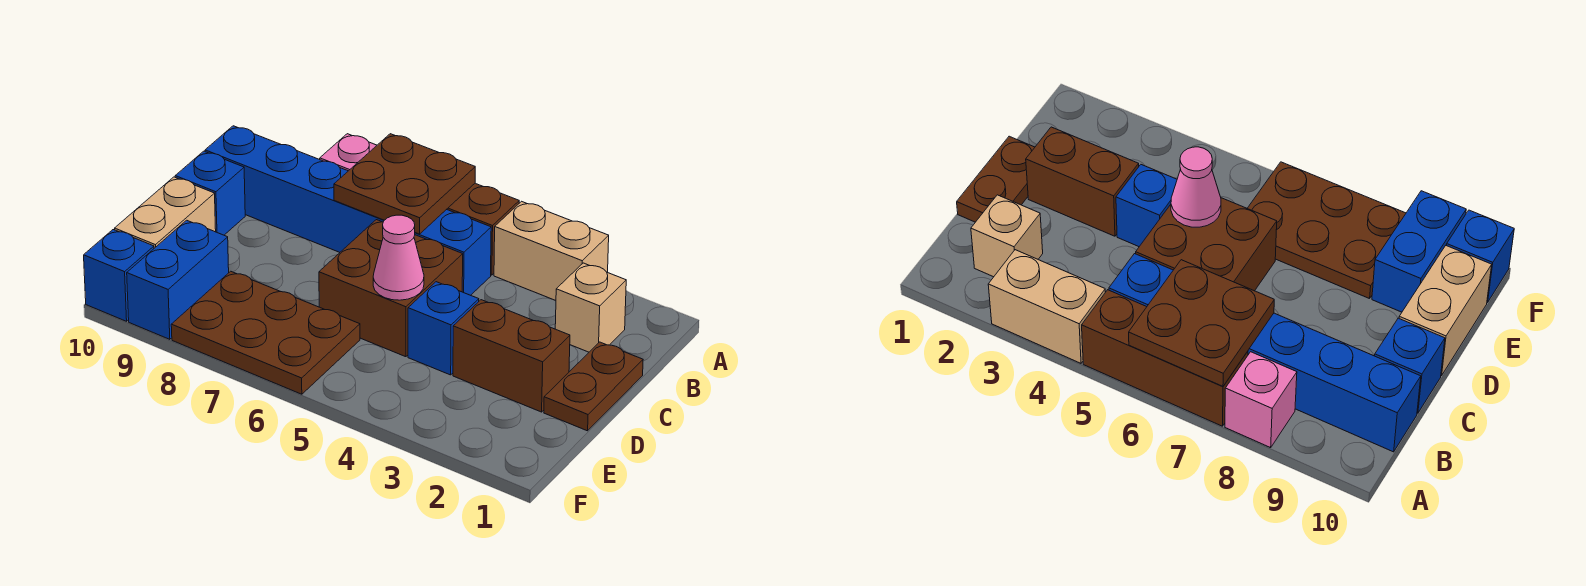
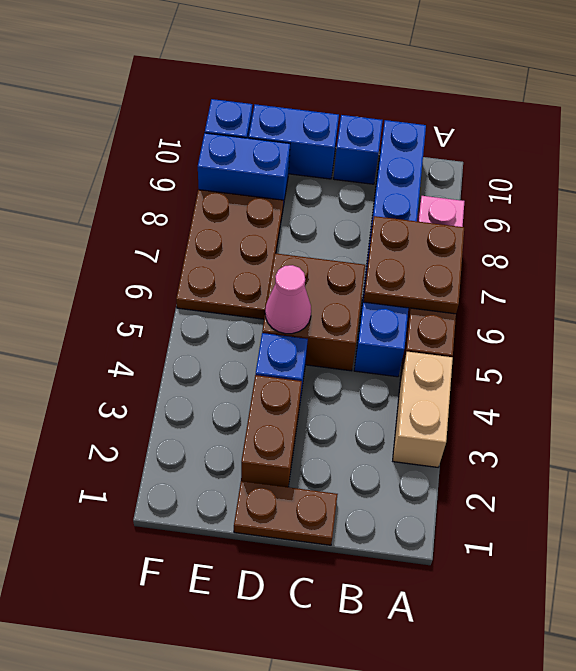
tan 1x1 brick [555,263,626,352] -> none
tan 1x2 brick [115,177,216,248] -> blue 1x2 brick [249,104,339,179]

